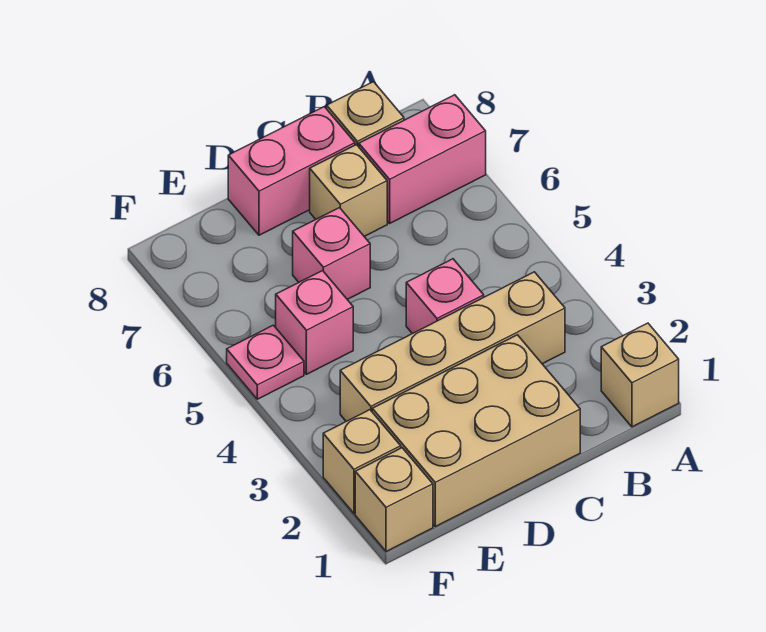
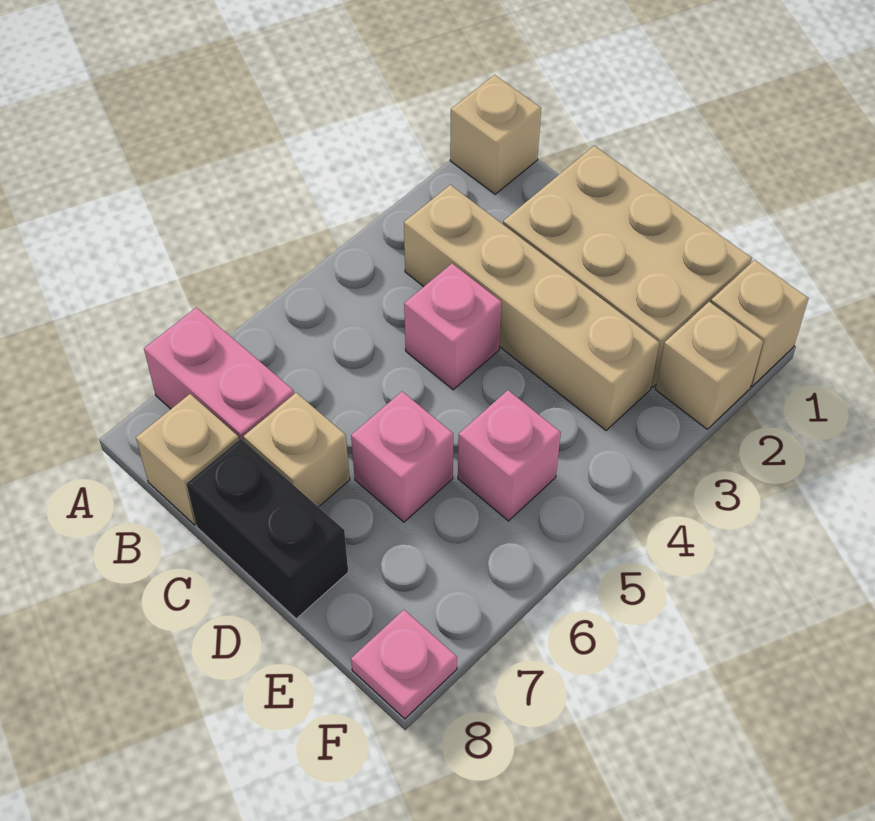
pink 1x2 brick [228,107,355,235] -> black 1x2 brick [186,439,348,619]
pink 1x1 plate [227,325,304,399] -> pink 1x1 plate moved to [351,610,457,719]

